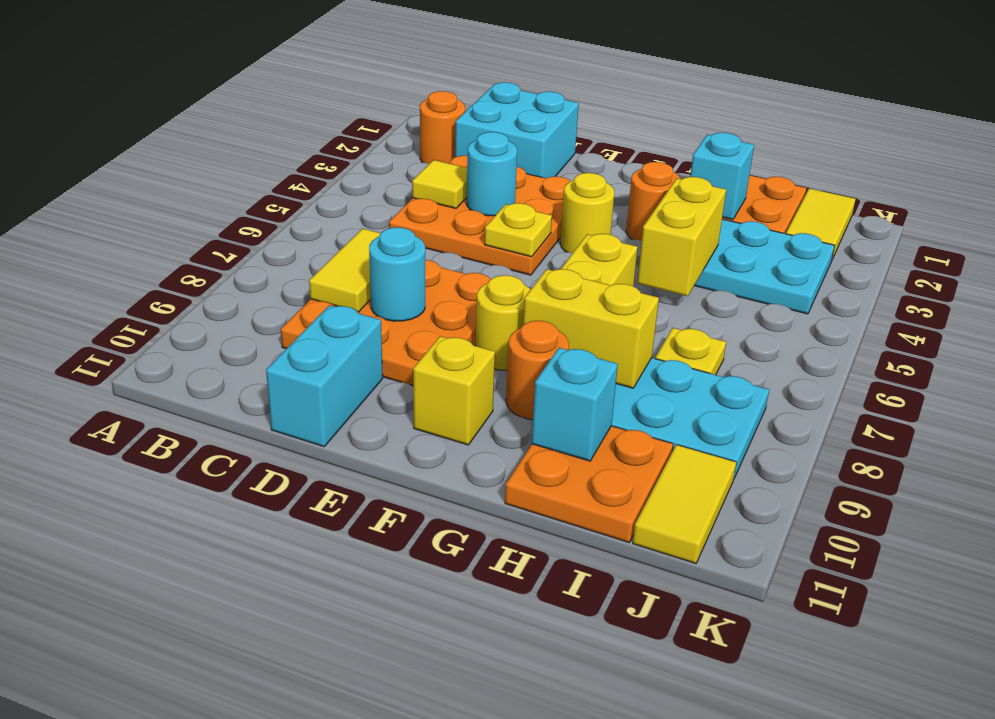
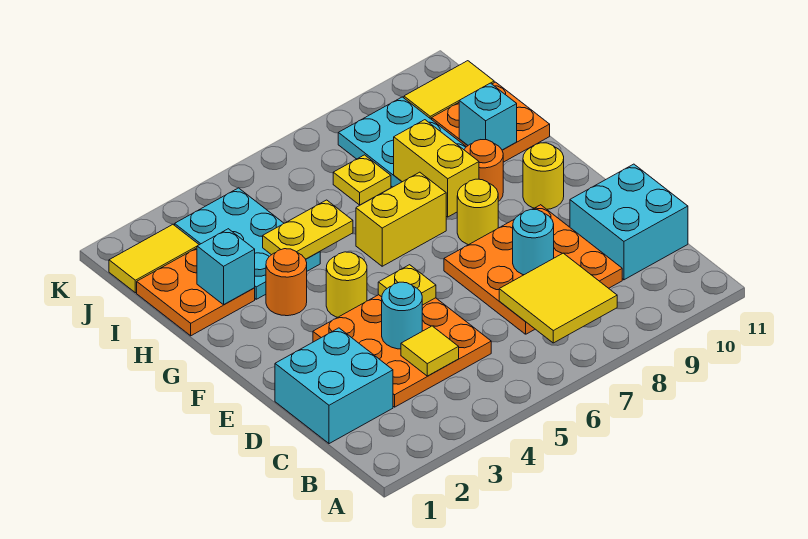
orange 1x1 round brick [420,91,465,164] -> none
yellow 1x2 tile [309,229,380,312] -> yellow 2x2 tile [499,253,617,343]
cyan 1x2 brick [266,305,383,446] -> cyan 2x2 brick [570,164,688,280]
yellow 1x1 brick [413,336,495,445] -> yellow 1x1 round brick [523,143,564,209]
yellow 1x2 brick [637,177,726,296] -> yellow 1x2 plate [263,200,353,259]

